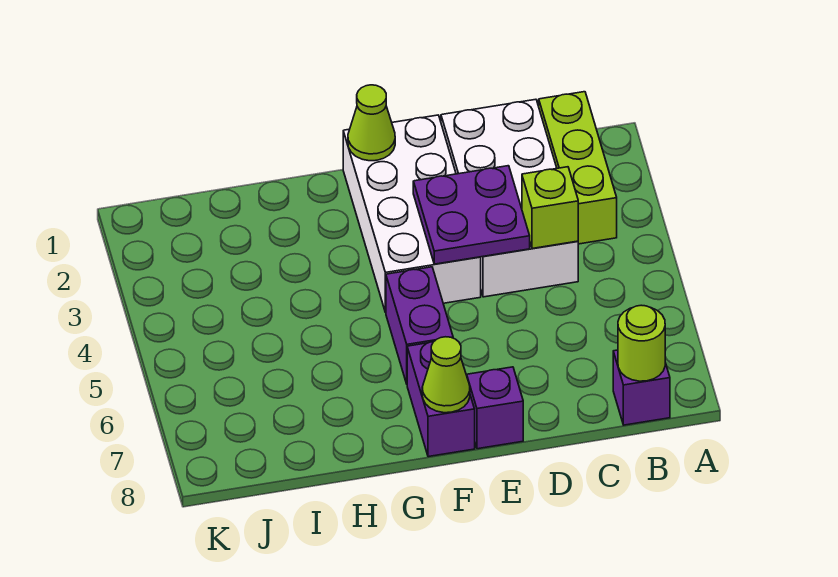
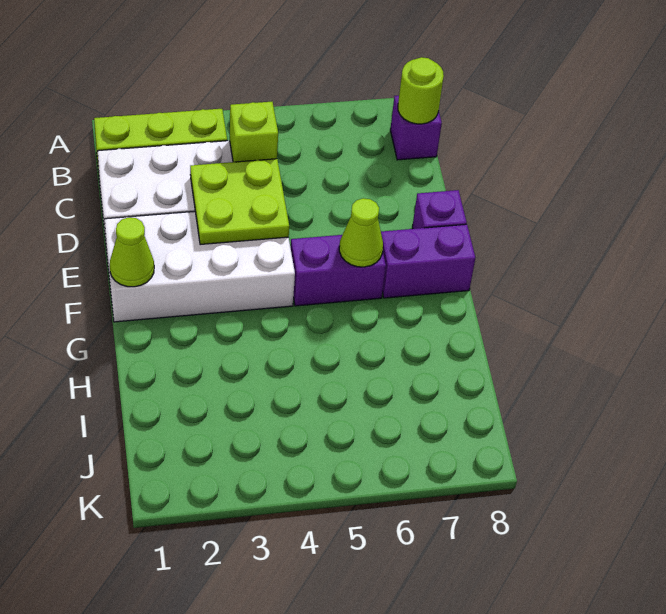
purple 2x2 plate [413,166,530,264] -> lime 2x2 plate [190,159,289,245]
lime 1x1 cone [422,337,470,413] -> lime 1x1 cone moved to [339,198,383,267]

